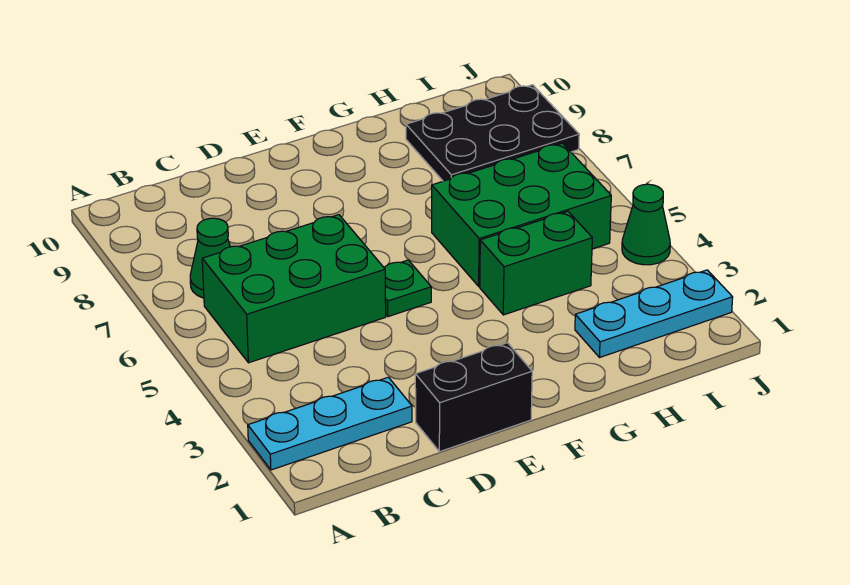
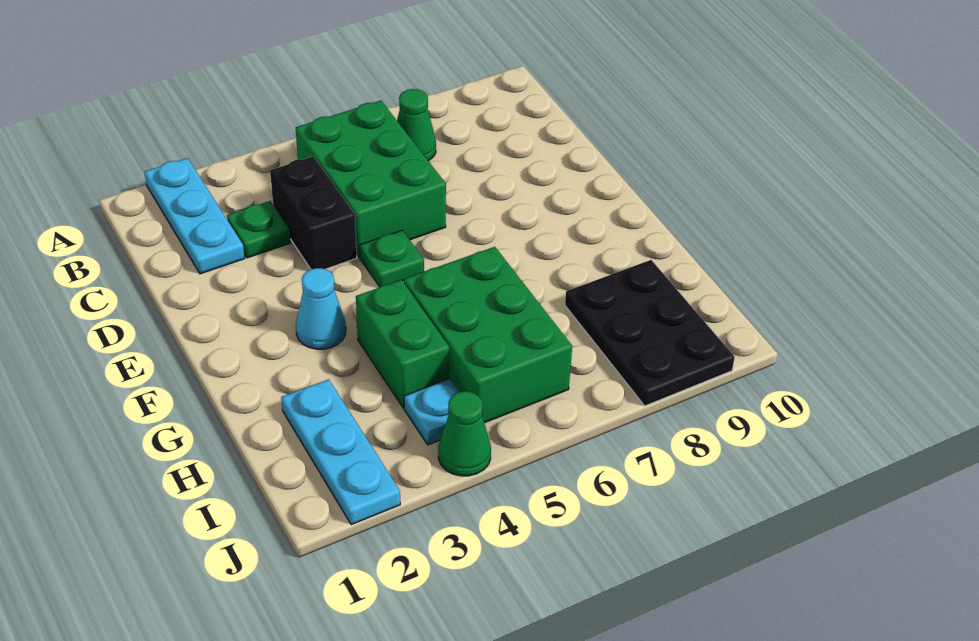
none -> green 1x1 plate [227,201,291,258]
black 1x2 brick [415,343,532,452] -> black 1x2 brick moved to [270,156,357,269]
none -> cyan 1x1 cone [296,268,346,349]
none -> cyan 1x1 plate [404,379,460,445]

